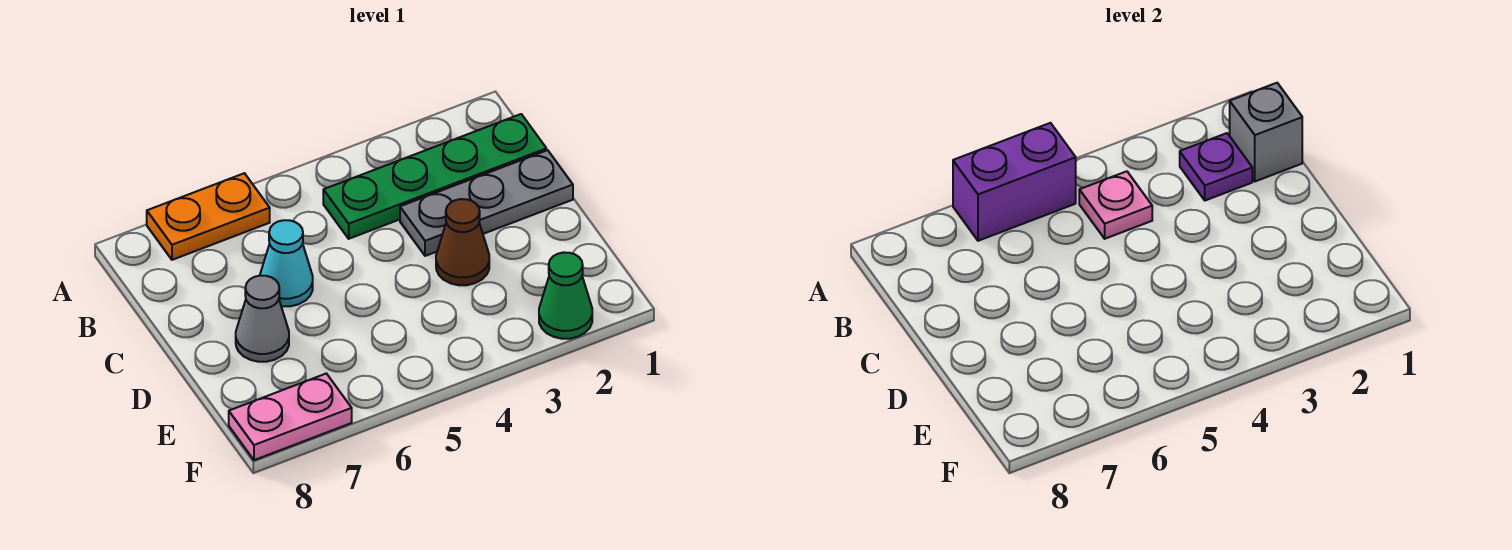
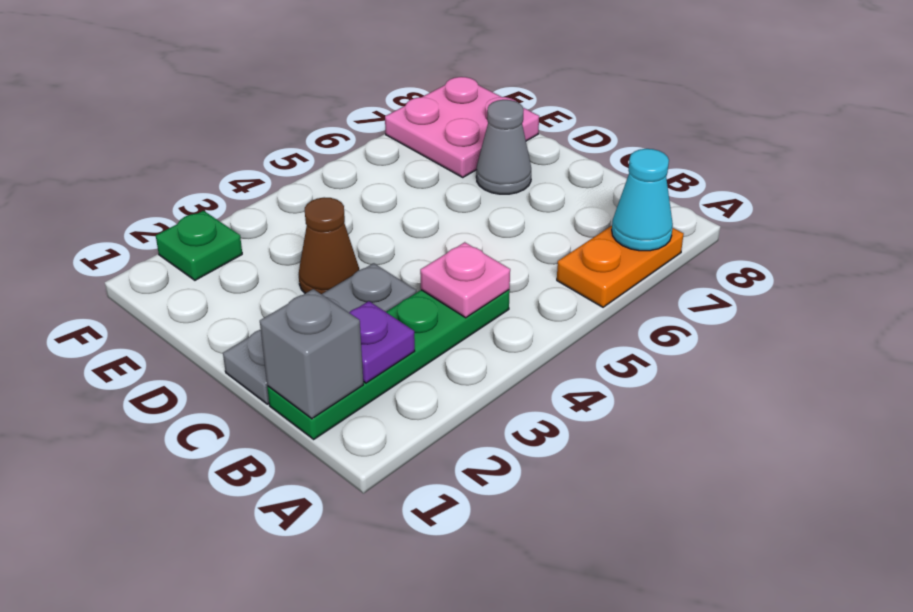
purple 1x2 brick [953,123,1076,241] -> none
cyan 1x1 cone [260,220,313,306] -> cyan 1x1 cone moved to [612,149,673,251]
green 1x1 cone [539,252,592,339] -> green 1x1 plate [156,211,242,280]
pink 1x2 plate [229,374,352,460] -> pink 2x2 plate [385,77,539,177]

